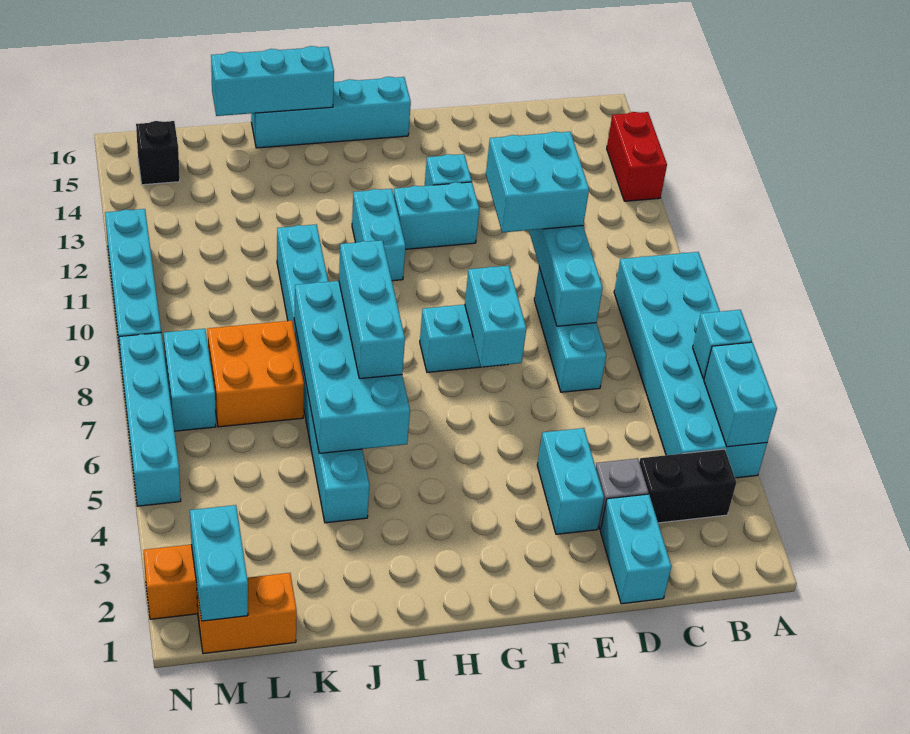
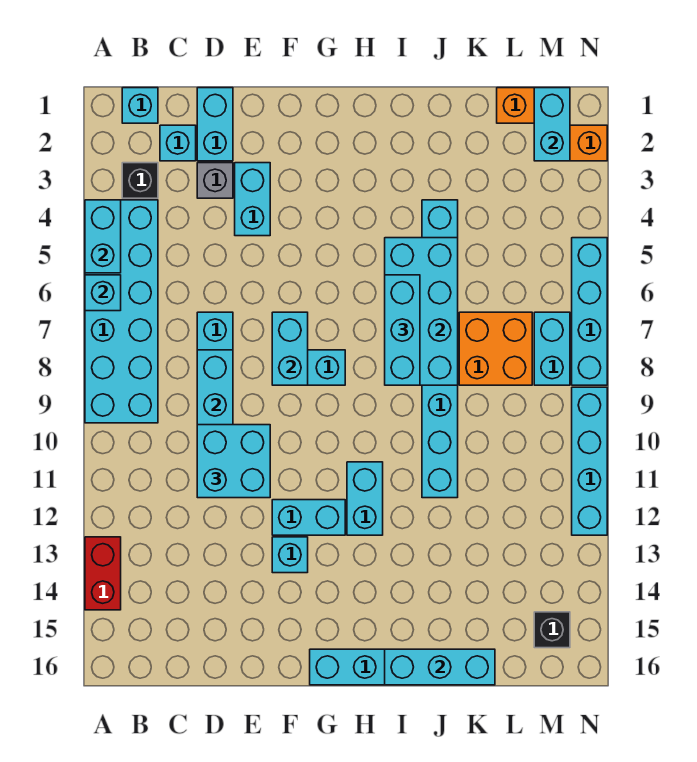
none -> cyan 1x1 brick [122,88,158,123]
black 1x2 brick [639,449,736,523] -> black 1x1 brick [122,163,158,198]
none -> cyan 1x1 brick [160,125,196,161]

